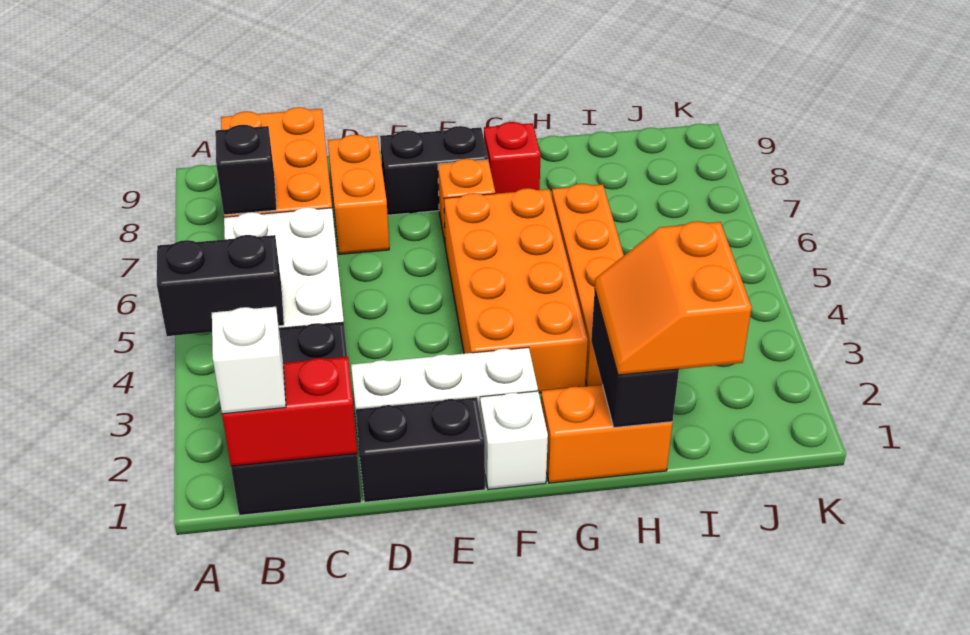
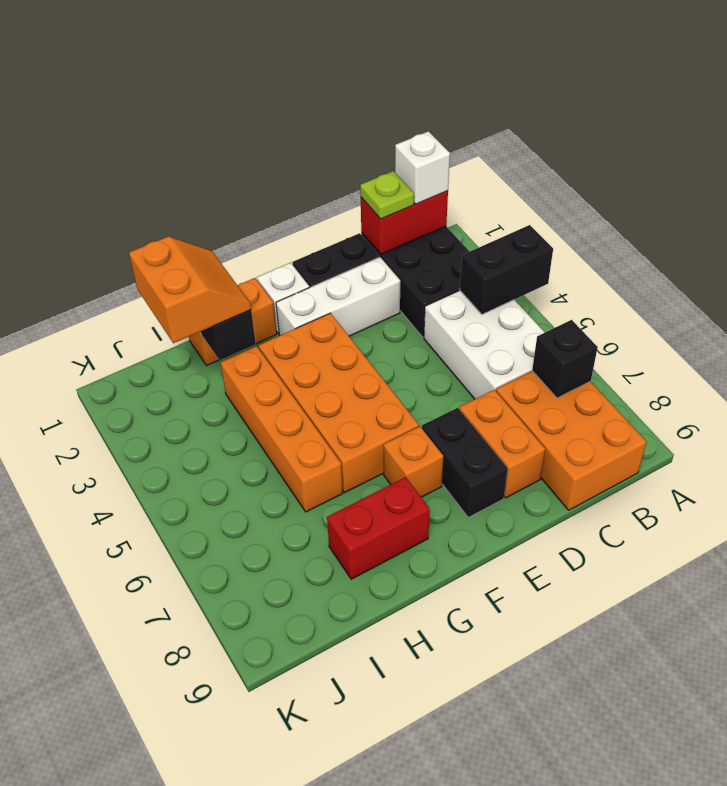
none -> lime 1x1 plate [360,171,414,219]
black 1x2 brick [380,126,488,215] -> black 1x2 brick turned to [422,408,508,517]
red 1x1 brick [484,122,541,194] -> red 1x2 brick [327,477,430,579]

